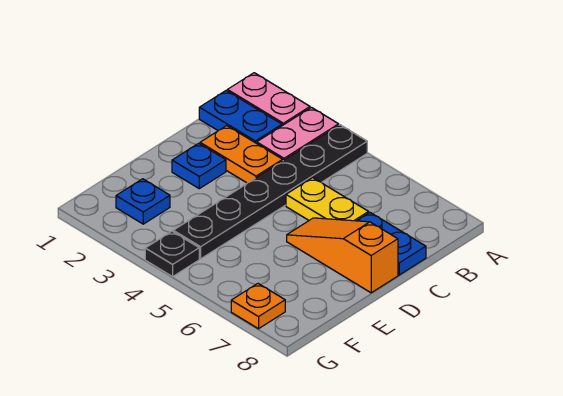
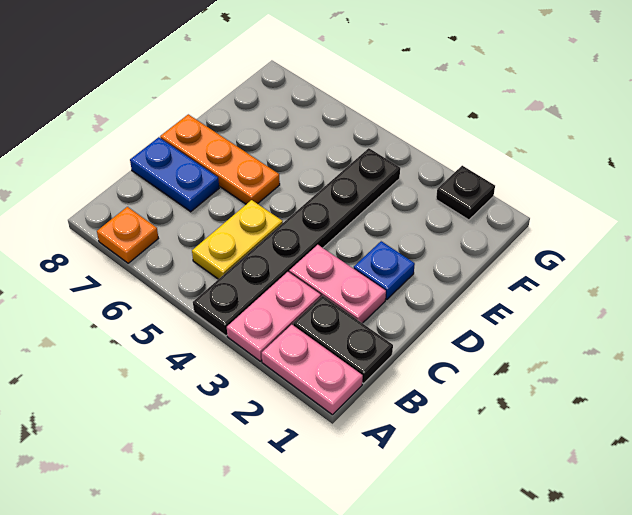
blue 1x2 plate [199,91,282,143] -> black 1x2 plate [293,296,393,383]
orange 1x2 plate [200,126,283,183] -> pink 1x2 plate [289,245,386,323]
yellow 1x2 plate [286,178,369,221] -> yellow 1x2 plate turned to [192,200,283,279]
orange 1x3 slope [287,218,398,293] -> orange 1x3 plate [160,114,280,204]
blue 1x1 plate [116,179,170,224] -> none
black 1x1 plate [145,231,199,277] -> black 1x1 plate moved to [436,166,495,220]
orange 1x1 plate [231,284,285,329] -> orange 1x1 plate moved to [97,207,158,263]

